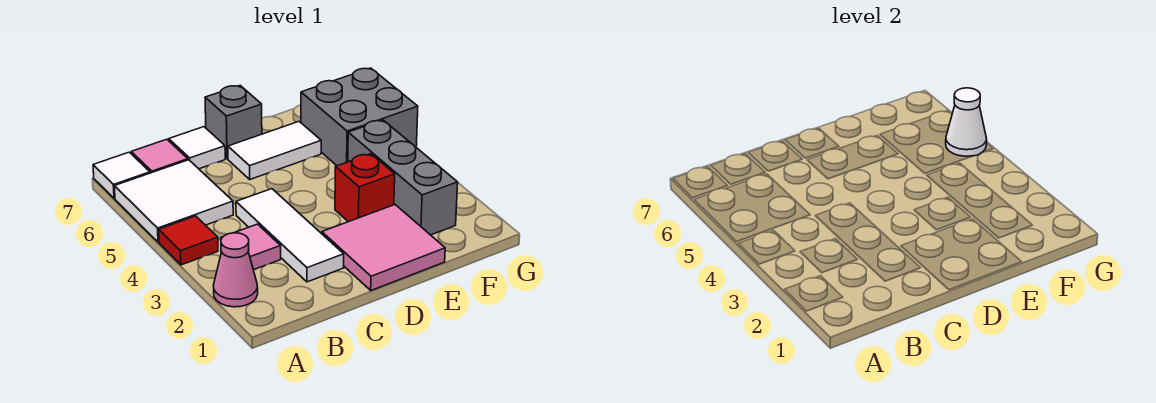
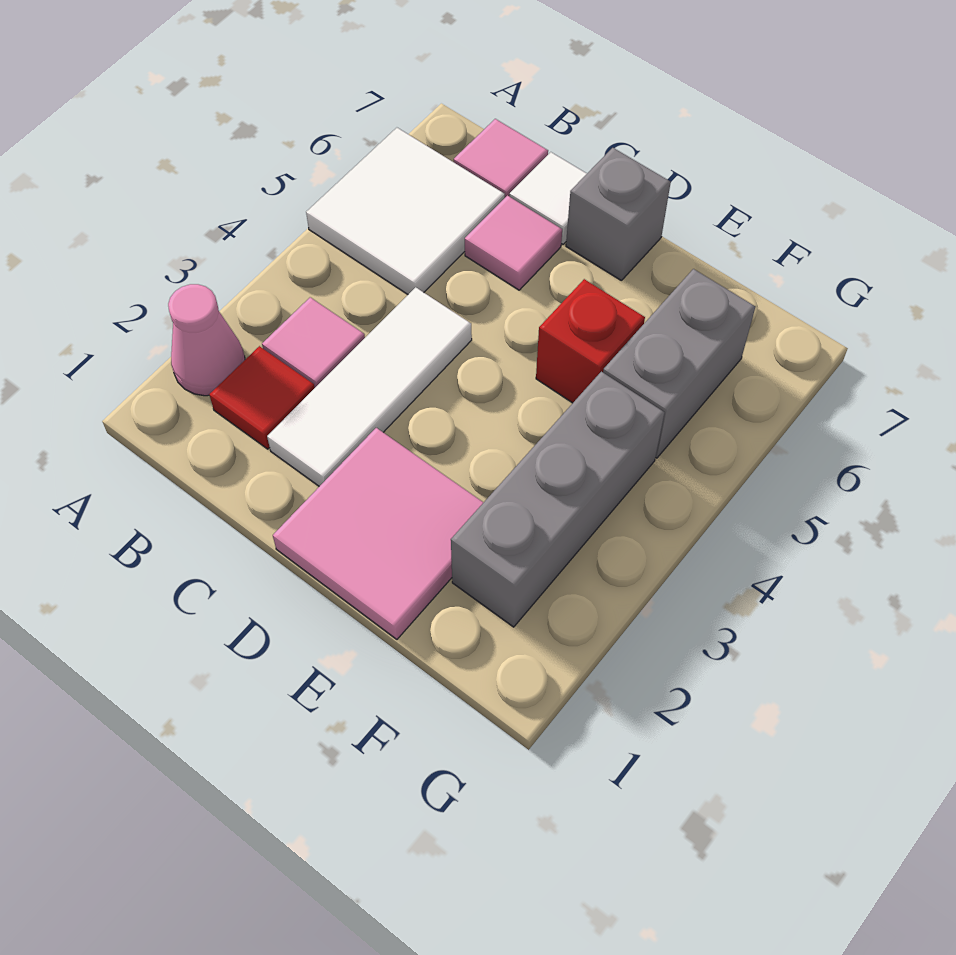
red 1x1 tile [159,216,218,265] -> red 1x1 tile moved to [209,346,315,449]
white 1x1 tile [93,152,150,198] -> none
none -> pink 1x1 tile [465,196,562,290]
white 1x2 tile [228,122,321,179] -> none
red 1x1 brick [335,154,395,222] -> red 1x1 brick moved to [536,279,645,403]
grey 2x2 brick [301,68,418,166] -> grey 1x2 brick [603,269,755,458]
white 1x1 cone [946,88,987,156] -> none

